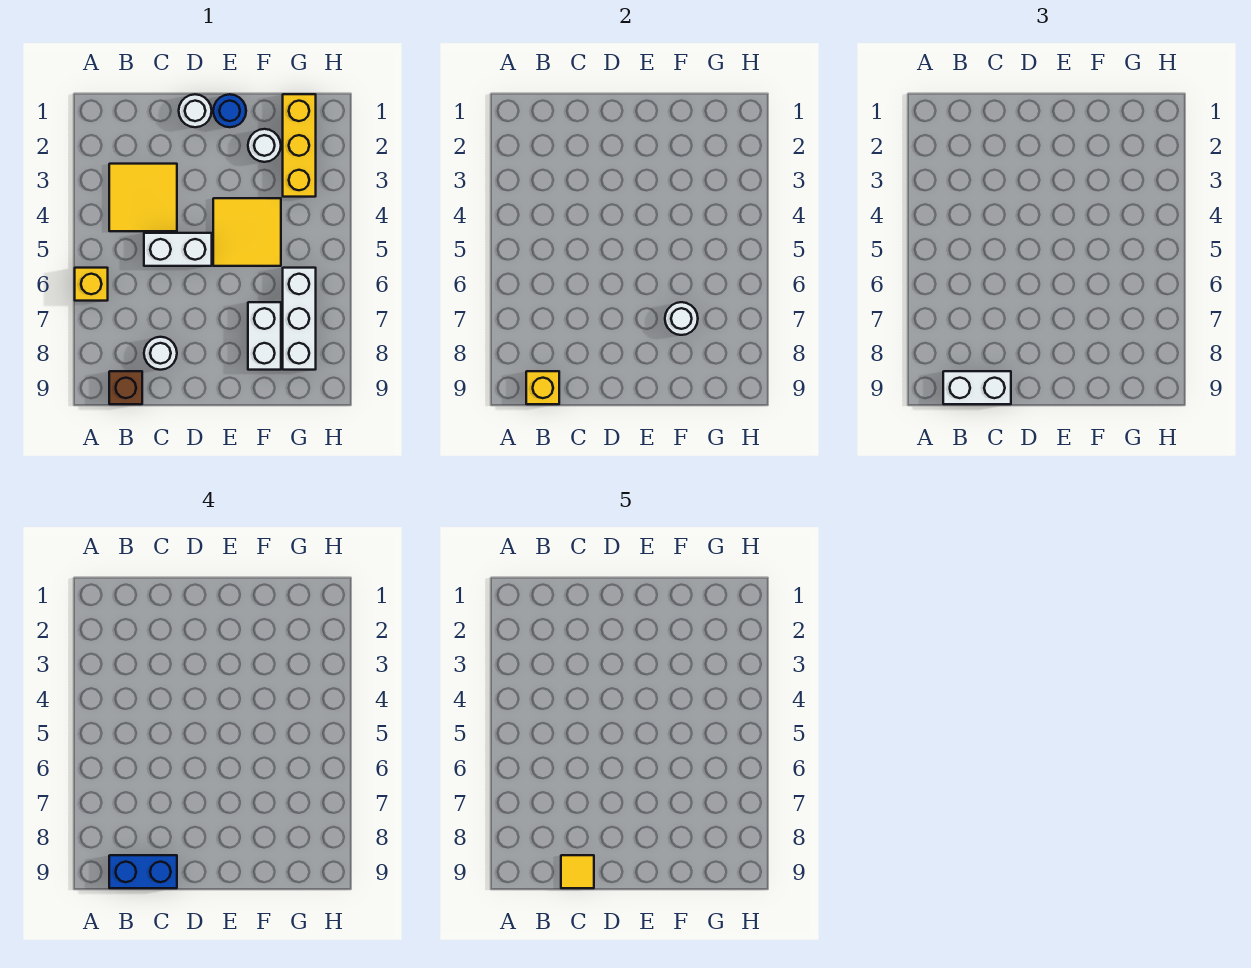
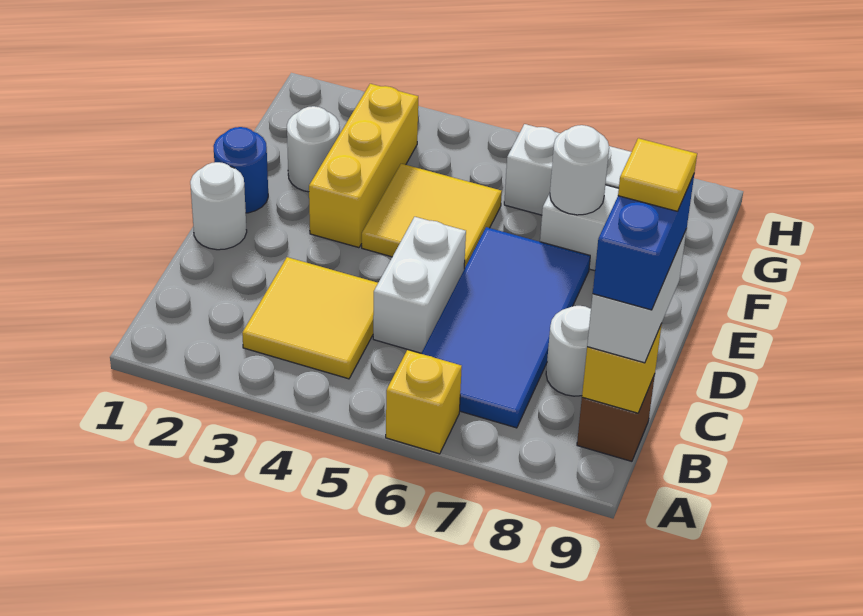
none -> blue 2x4 tile [421,227,590,428]
yellow 1x3 brick [283,94,316,197] -> yellow 1x3 brick turned to [309,84,418,248]

